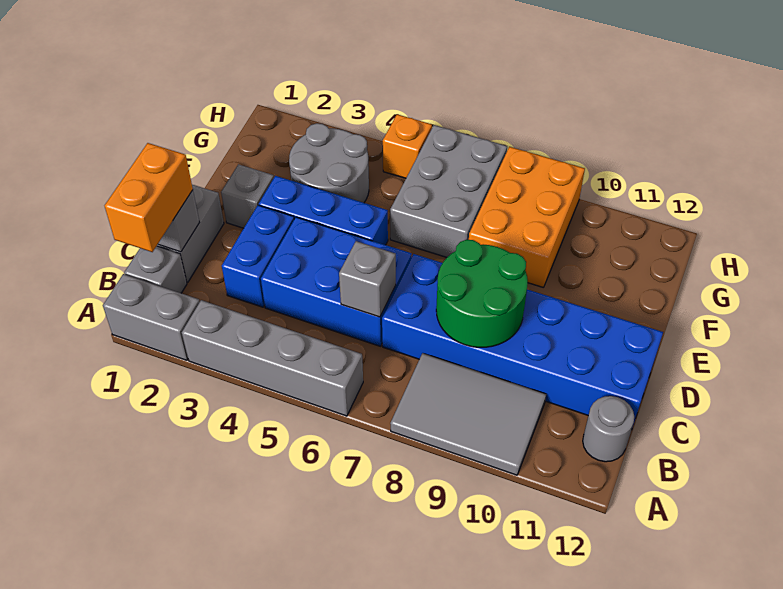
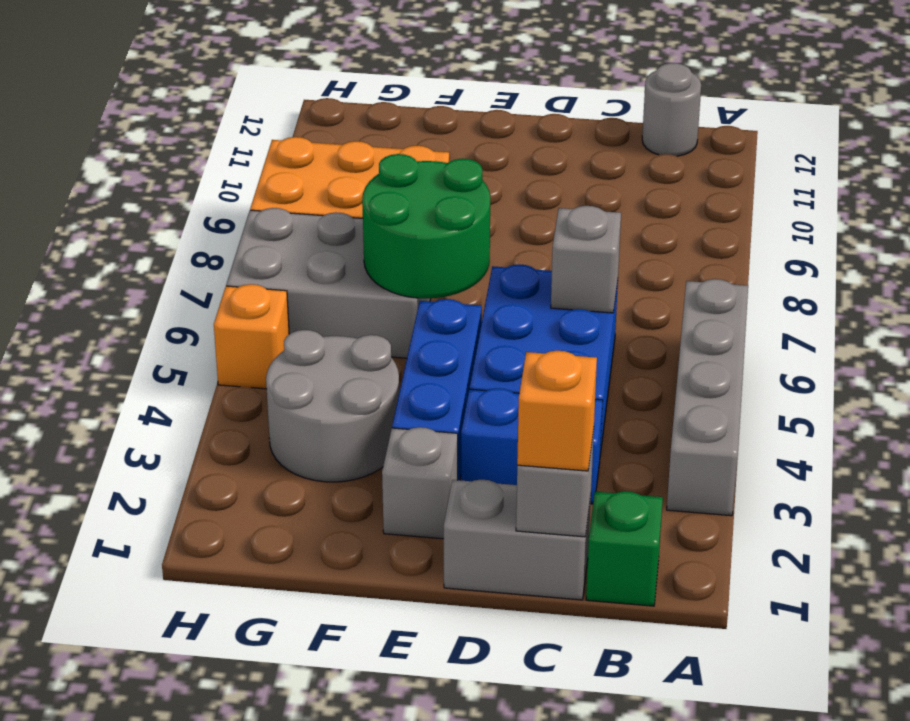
grey 1x2 brick [103,274,200,360] -> none
grey 2x3 tile [390,353,546,475] -> none
grey 1x1 brick [124,246,187,293] -> green 1x1 brick [586,491,663,606]
orange 1x2 brick [105,143,193,252] -> orange 1x1 brick [517,351,597,471]
blue 2x6 brick [382,254,663,428] -> none
green 2x2 round brick [436,240,528,347] -> green 2x2 round brick moved to [362,154,490,298]

